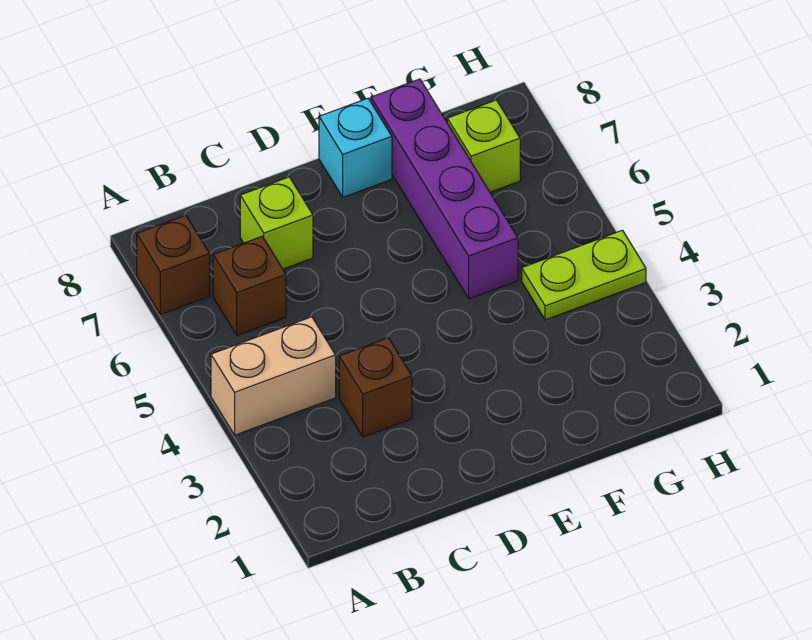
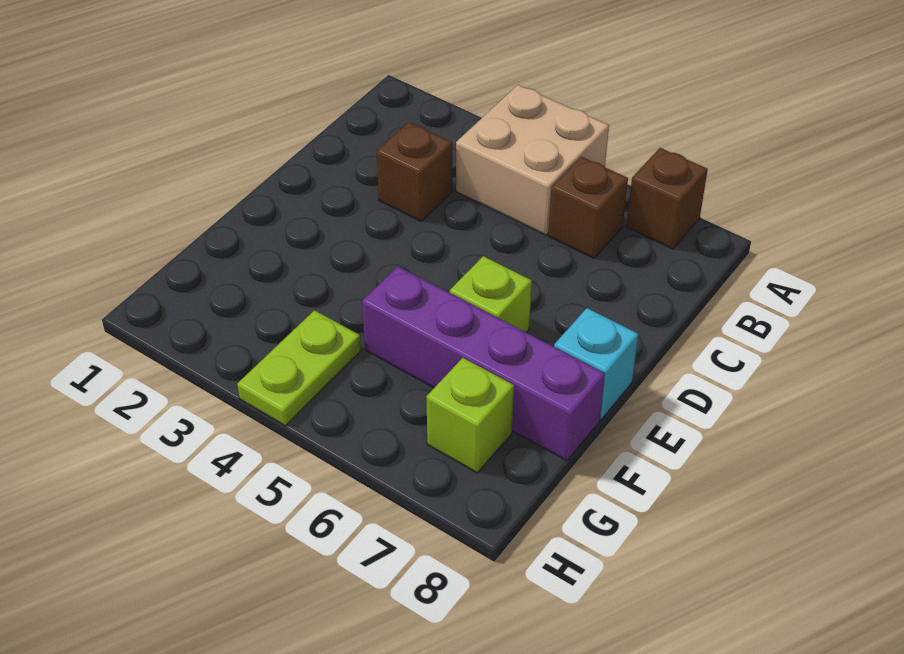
tan 1x2 brick [211,317,336,435] -> tan 2x2 brick [456,85,609,235]
lime 1x1 brick [240,177,313,269] -> lime 1x1 brick moved to [450,256,532,333]

